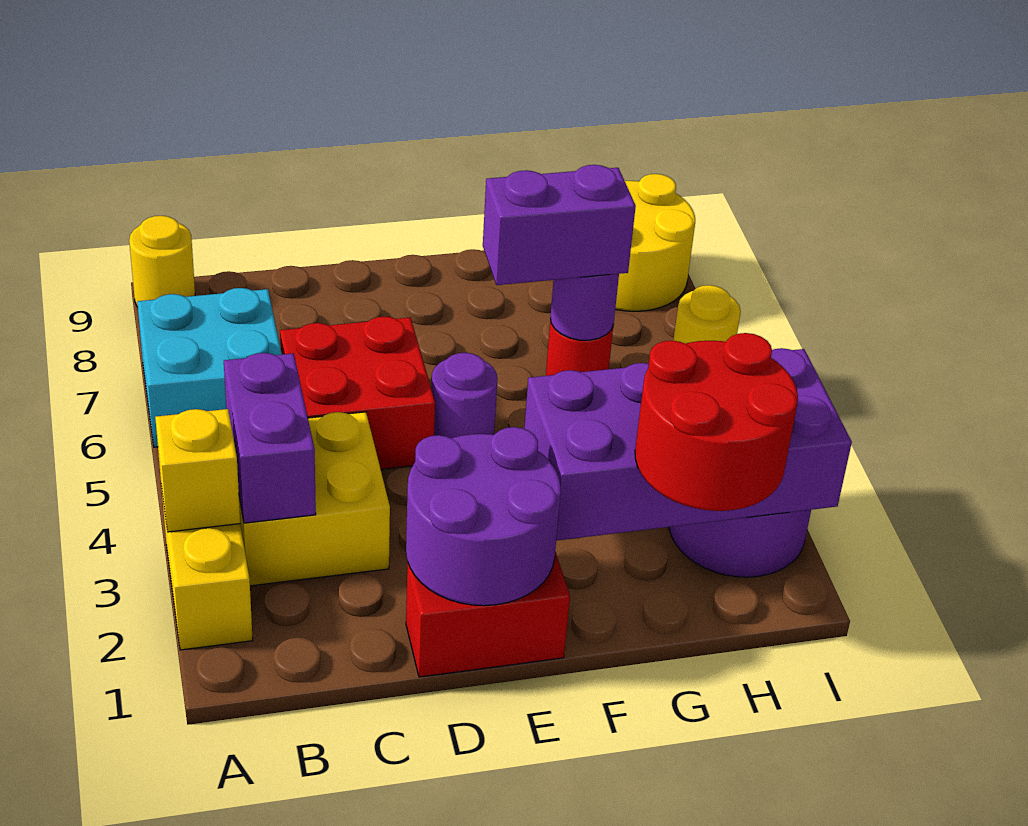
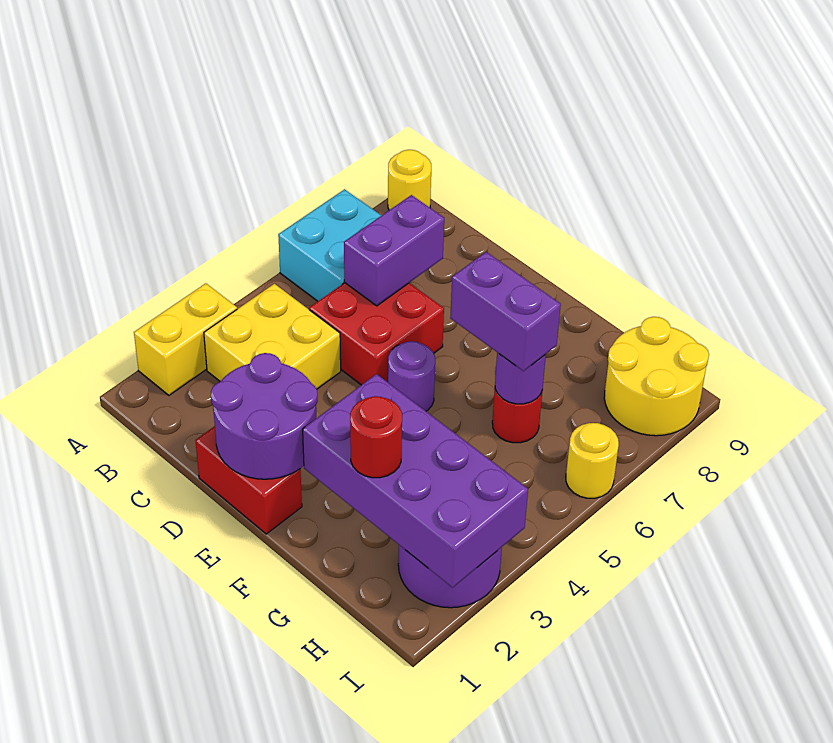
yellow 1x1 brick [155,409,240,532] -> none
purple 1x2 brick [224,353,316,523] -> purple 1x2 brick moved to [344,195,444,306]
red 2x2 round brick [635,333,798,511] -> red 1x1 round brick [350,396,402,478]

